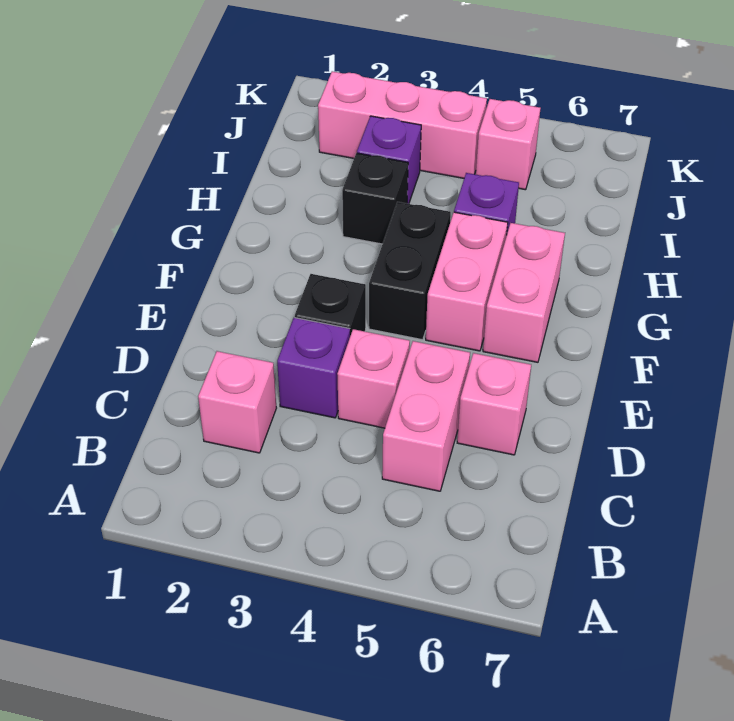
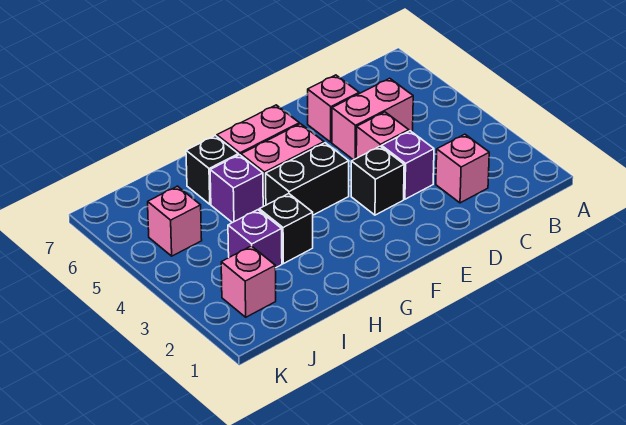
none -> black 1x1 brick [186,136,238,204]
pink 1x3 brick [318,71,487,178] -> pink 1x1 brick [221,246,276,317]

